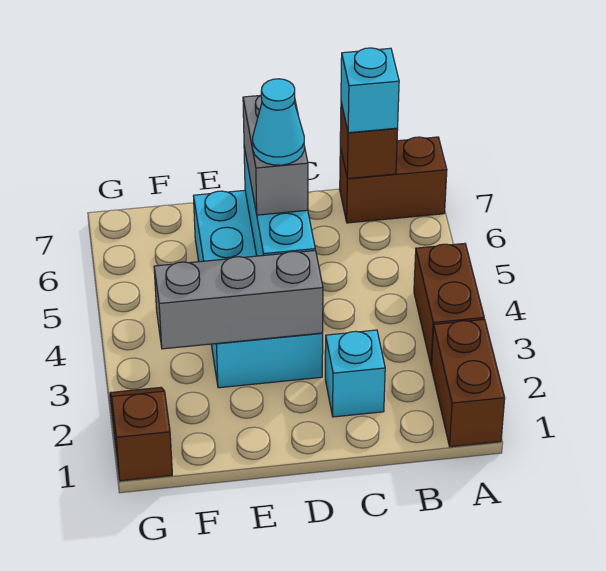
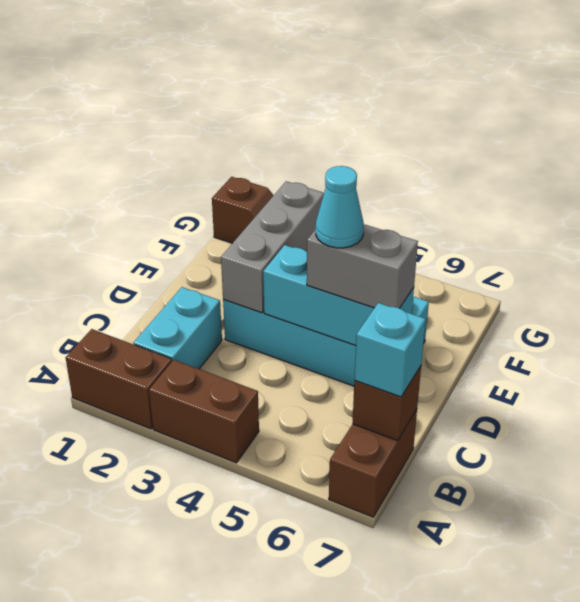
cyan 1x1 brick [325,330,385,417] -> cyan 1x2 brick [133,287,222,369]

